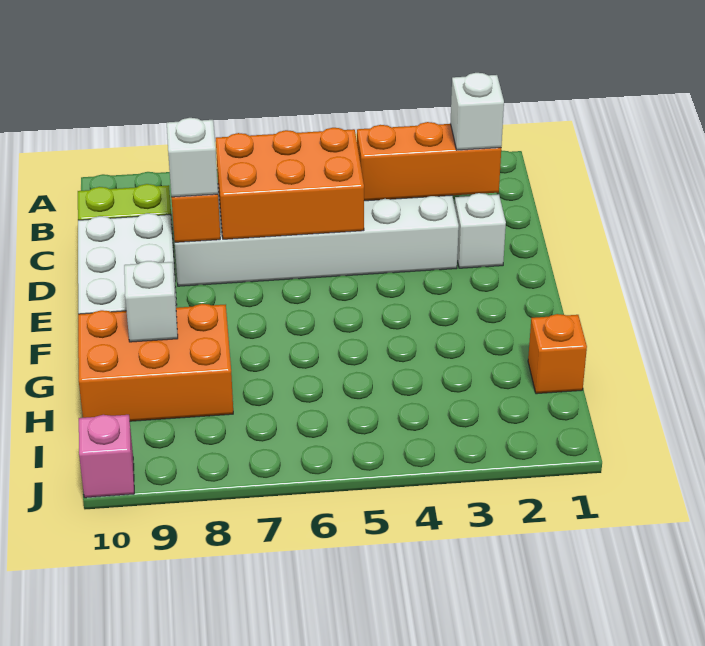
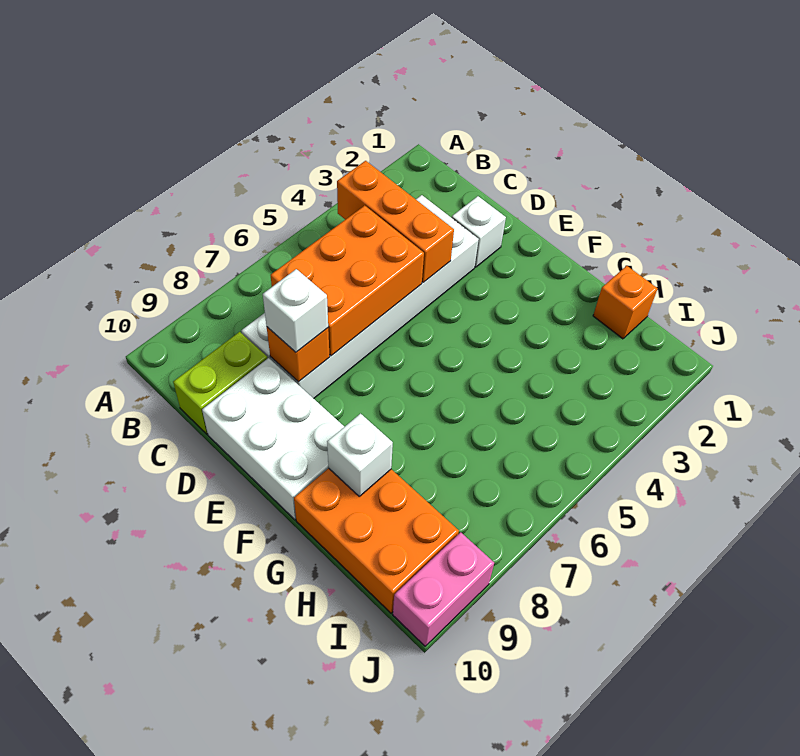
orange 1x3 brick [357,122,501,201] -> orange 1x3 brick turned to [337,161,454,283]
white 1x1 brick [450,73,504,150] -> none
orange 2x3 brick [78,304,233,421] -> orange 2x3 brick turned to [294,468,459,613]
pink 1x1 brick [79,415,134,498] -> pink 1x2 brick [393,532,494,646]

